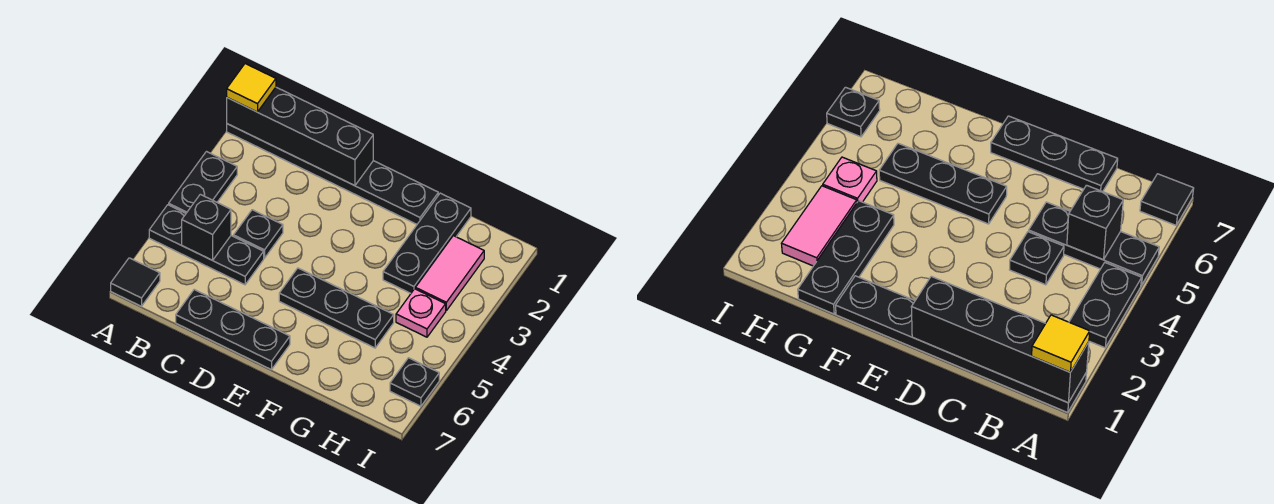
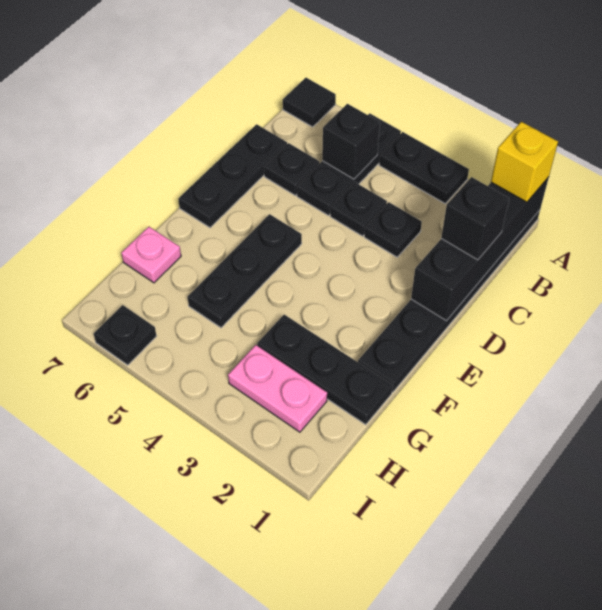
yellow 1x1 tile [227,64,276,112] -> yellow 1x1 brick [491,122,558,202]
none -> black 1x1 brick [441,177,509,260]
none -> black 1x1 plate [364,202,422,257]
none -> black 1x1 plate [264,143,319,195]
pink 1x2 tile [415,236,484,310] -> pink 1x2 plate [228,345,327,432]
pink 1x1 plate [396,289,446,337] -> pink 1x1 plate moved to [121,227,181,283]

